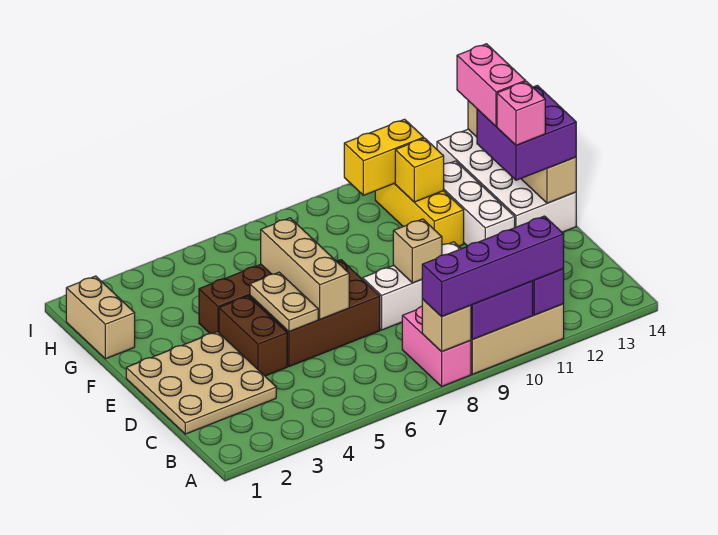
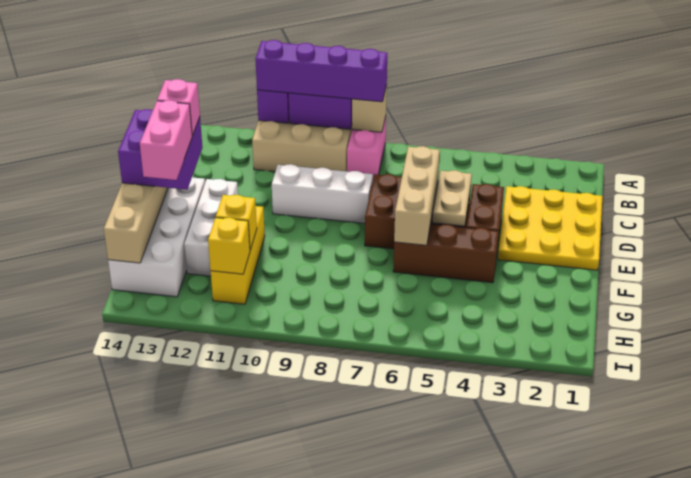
tan 3x3 plate [126,332,276,434] -> yellow 3x3 plate [498,186,602,270]
tan 1x1 brick [393,219,442,283] -> none
tan 1x2 brick [66,276,135,359] -> none
yellow 1x2 brick [344,119,424,195] -> yellow 1x1 brick [208,218,250,274]

